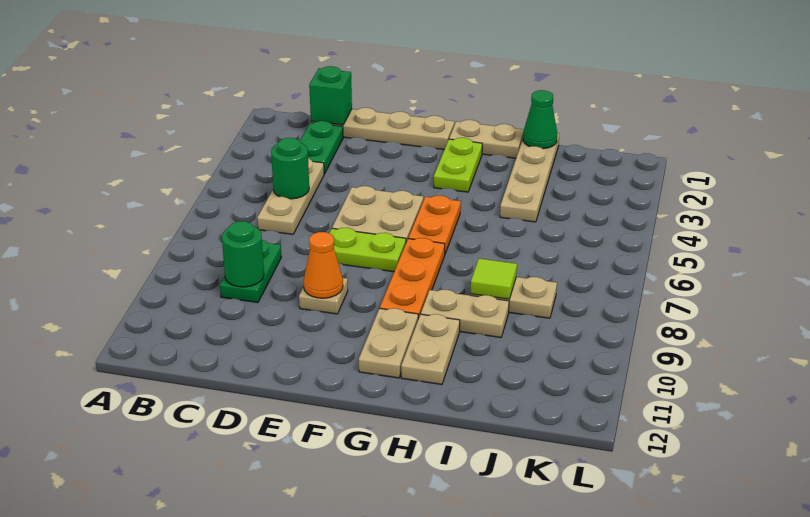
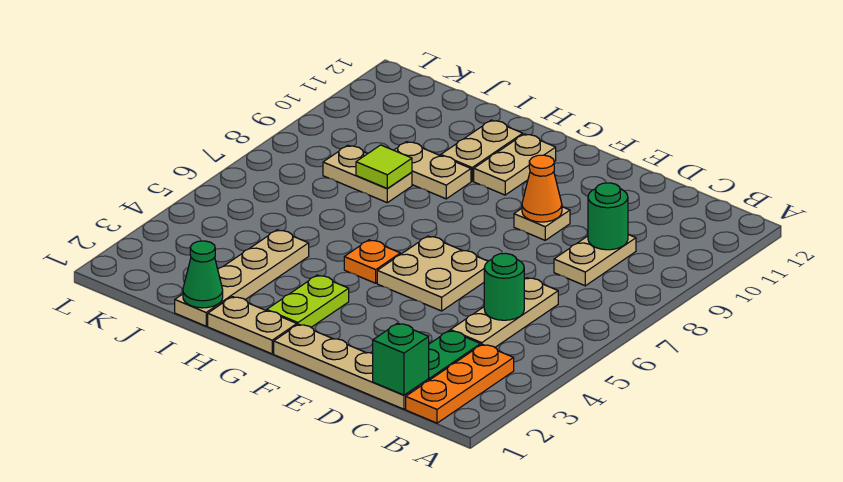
green 1x2 plate [220,240,281,303] -> tan 1x2 plate [554,234,636,286]
lime 1x2 plate [330,228,406,272] -> none
orange 1x2 plate [408,196,461,254] -> orange 1x1 plate [344,240,400,283]
orange 1x3 plate [380,238,445,319] -> orange 1x3 plate moved to [406,344,514,423]

